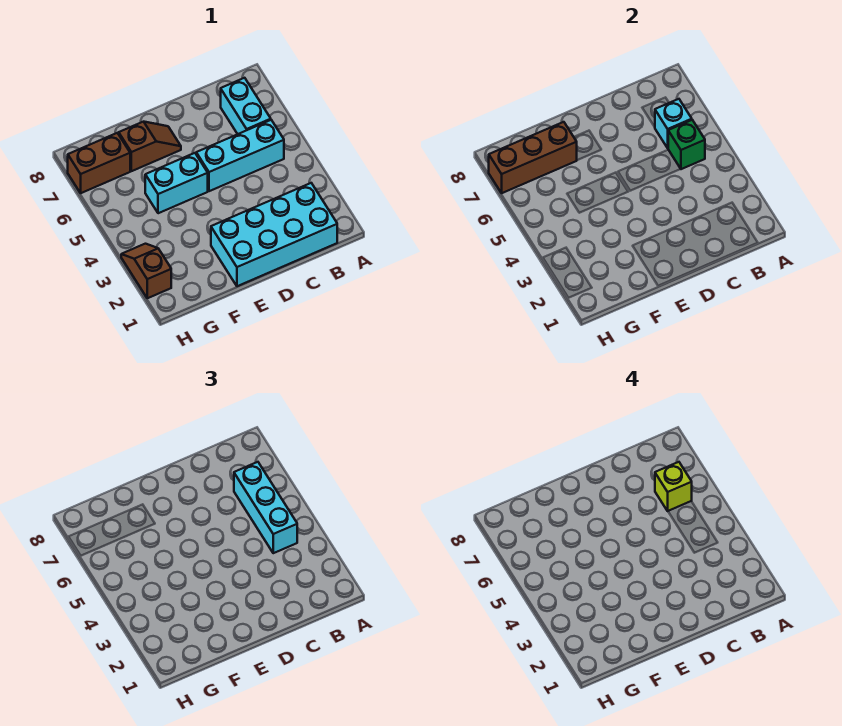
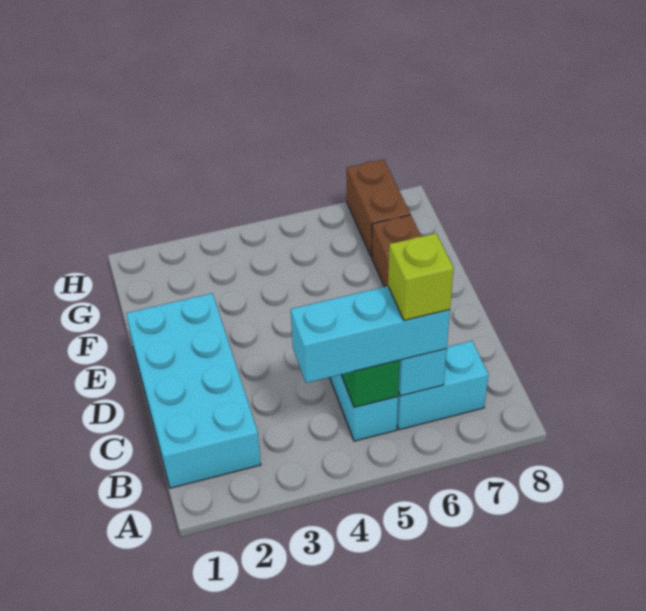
cyan 1x2 brick [145,153,208,213] -> none
brown 1x3 brick [489,122,577,193] -> none
brown 1x2 slope [121,244,171,298] -> none

